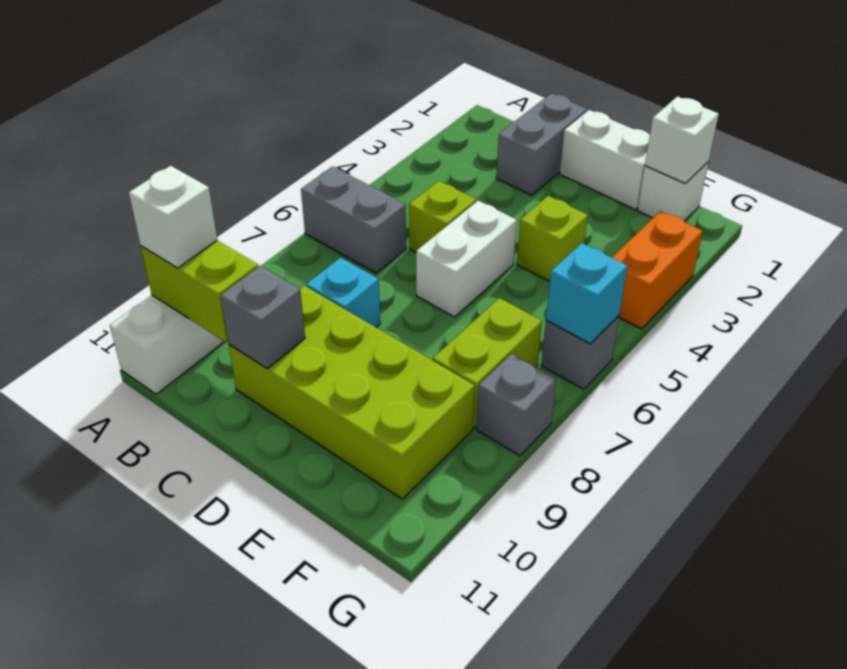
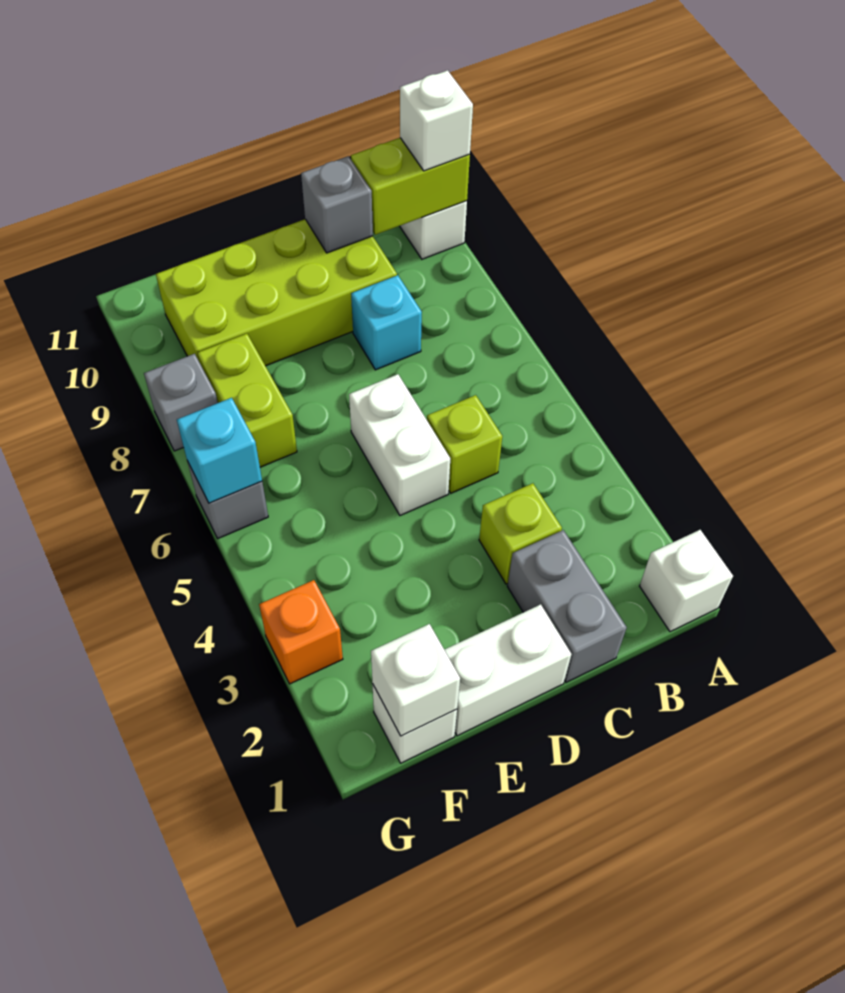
none -> white 1x1 brick [640,530,733,632]
grey 1x2 brick [301,166,406,273] -> none
lime 1x1 brick [517,196,588,281] -> lime 1x1 brick moved to [479,483,562,584]
orange 1x2 brick [612,211,703,329] -> orange 1x1 brick [259,580,343,684]

